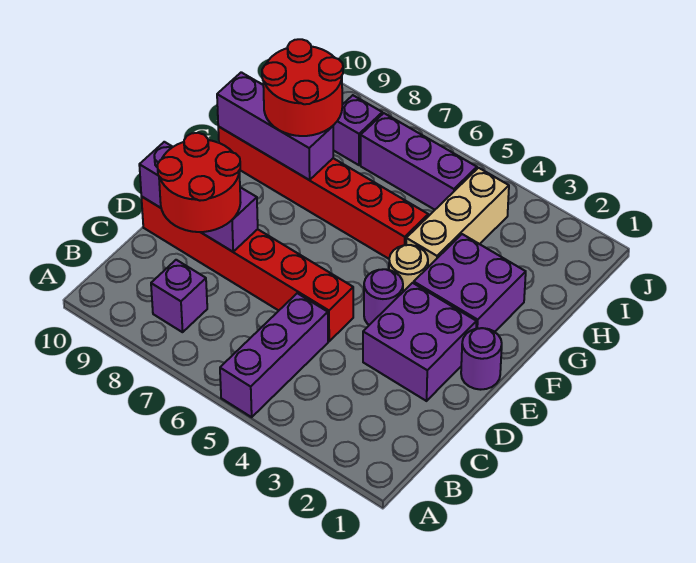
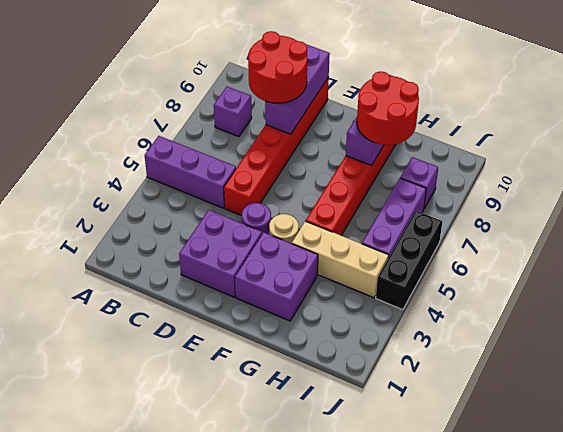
purple 1x1 round brick [461,328,502,390] -> none
none -> black 1x3 brick [376,211,443,310]

